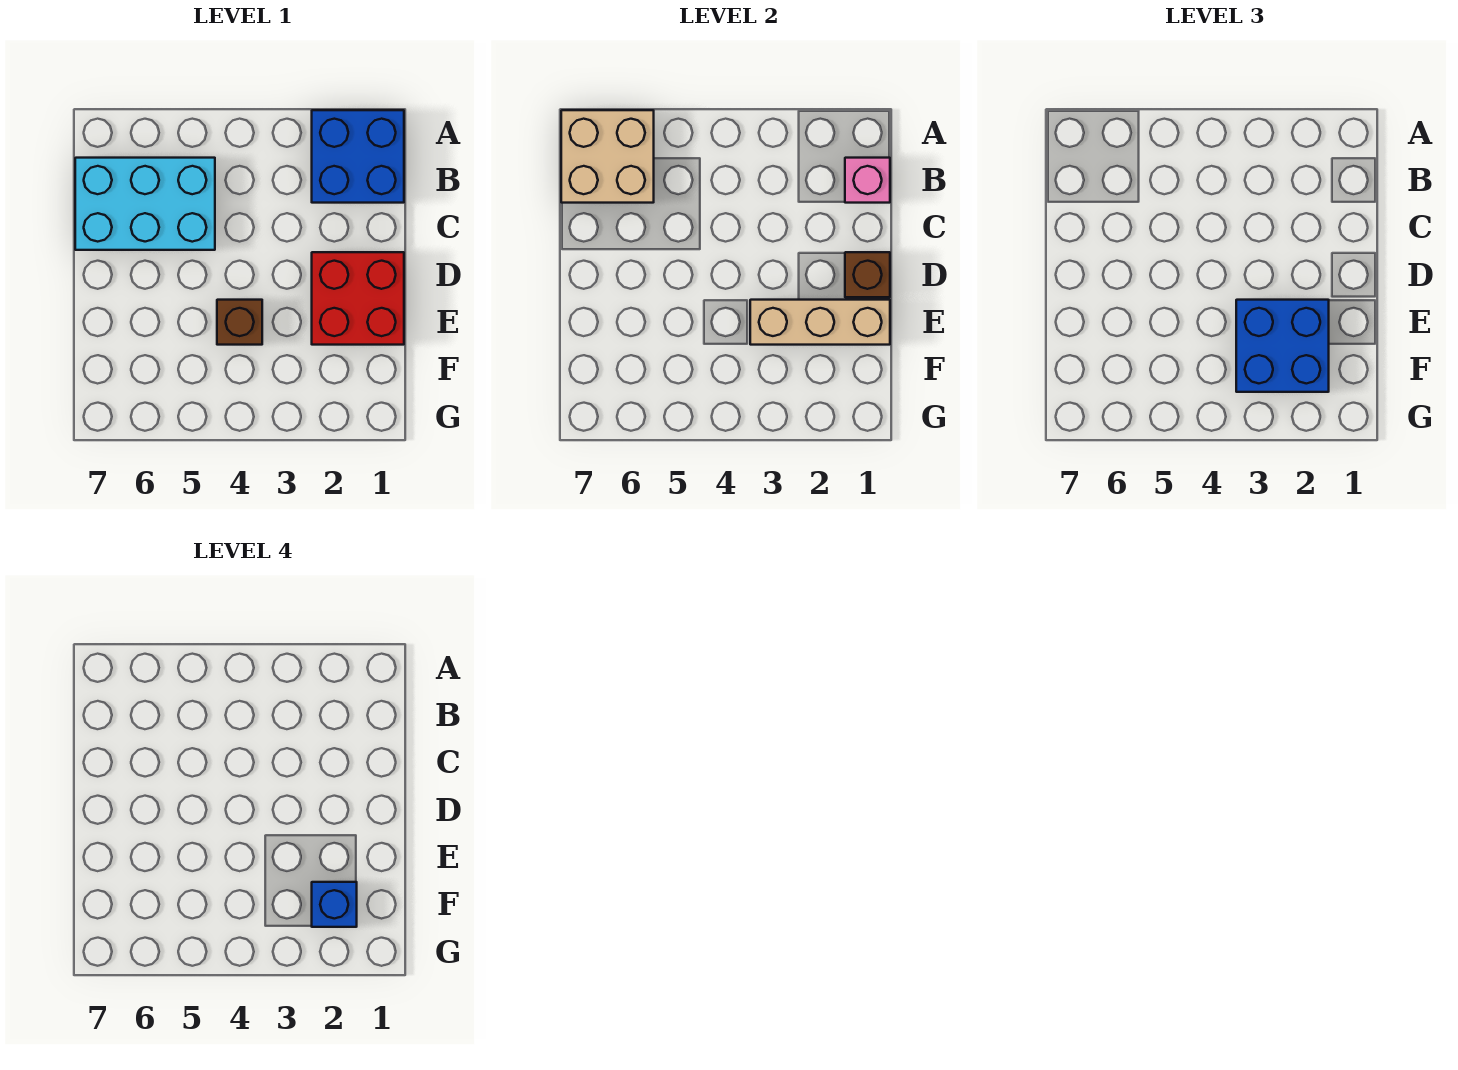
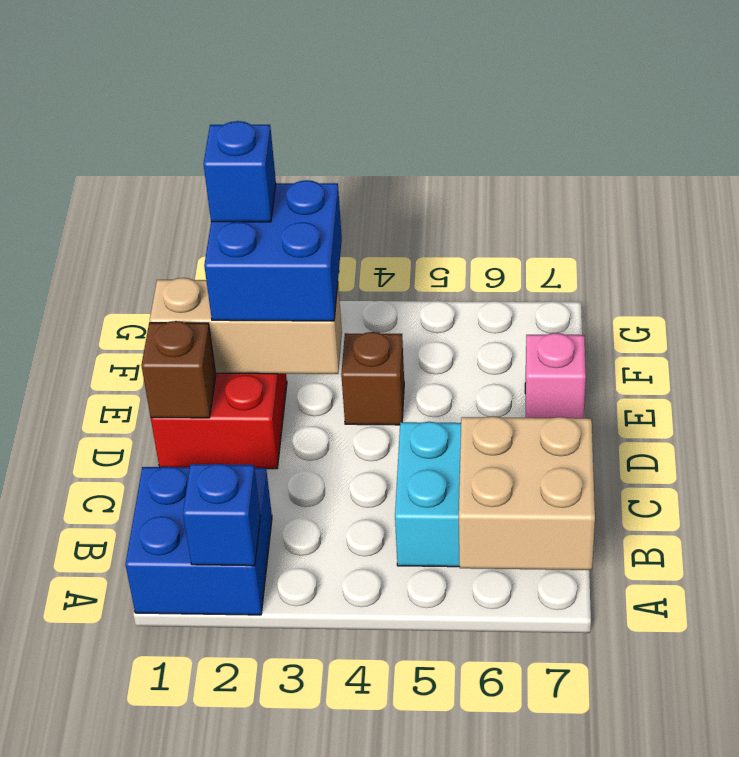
none -> blue 1x1 brick [183,464,261,566]
pink 1x1 brick [845,158,890,203] -> pink 1x1 brick moved to [525,333,586,418]

